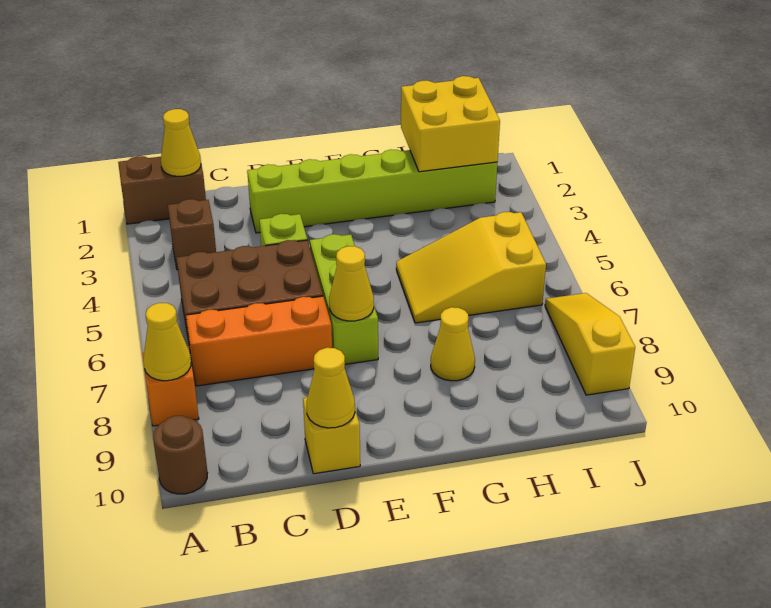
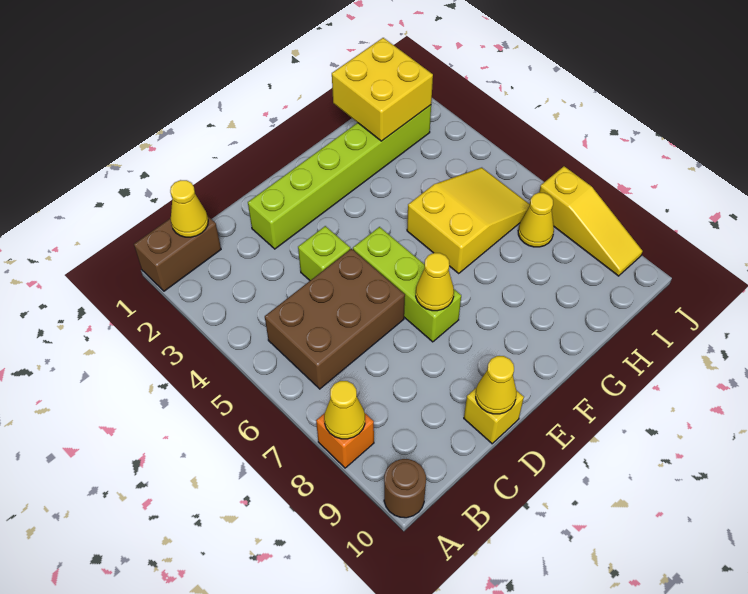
brown 1x1 brick [168,199,216,270] -> none
orange 1x3 brick [186,296,332,386] -> none
yellow 2x3 slope [396,212,546,323] -> yellow 2x3 slope turned to [407,168,530,273]
yellow 1x1 cone [431,307,475,381] -> yellow 1x1 cone moved to [518,193,554,247]
yellow 1x3 slope [545,293,635,395] -> yellow 1x3 slope turned to [539,166,643,276]

